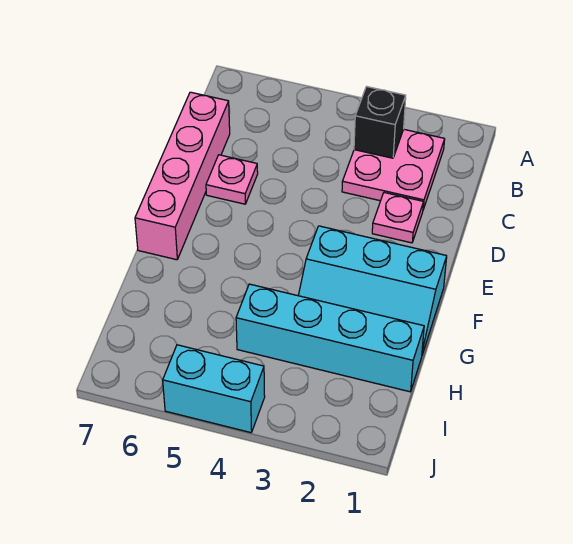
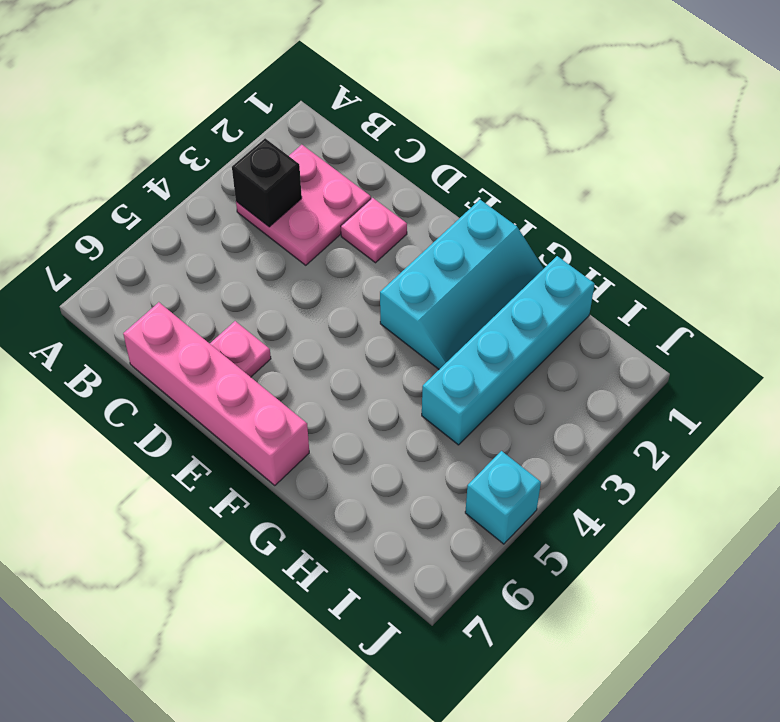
cyan 1x2 brick [162,345,265,433] -> cyan 1x1 brick [465,451,541,544]

